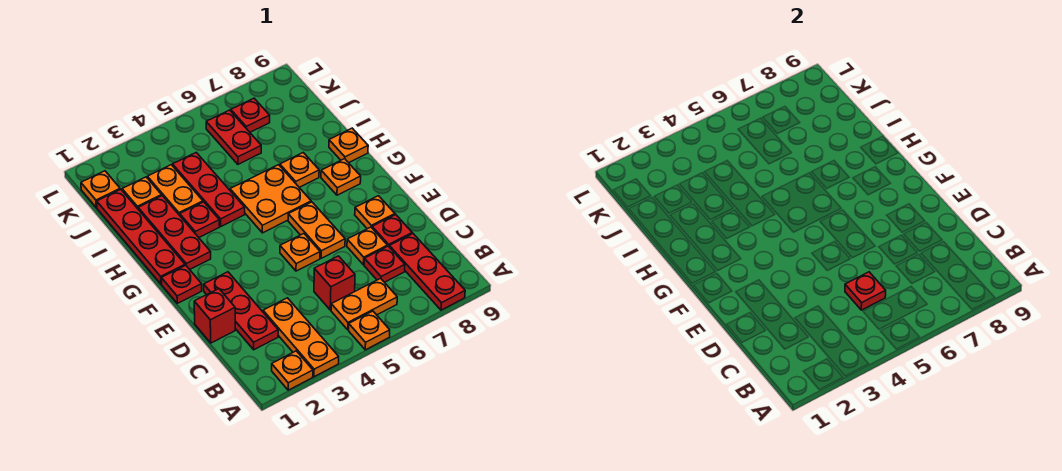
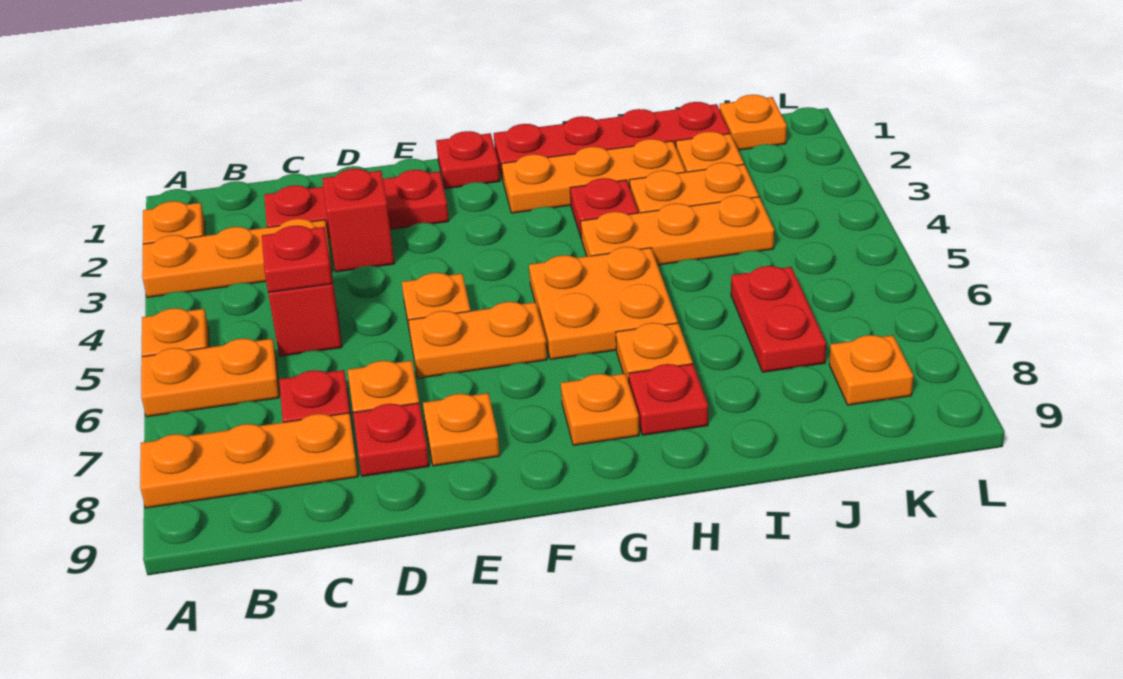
red 1x3 plate [389,233,465,310] -> orange 1x3 plate [140,413,358,508]
orange 1x2 plate [331,278,397,330] -> orange 1x2 plate turned to [141,339,279,417]
red 1x1 brick [194,289,235,343] -> red 1x1 brick moved to [322,169,394,272]
red 1x3 plate [138,196,211,269] -> orange 1x3 plate [502,139,685,213]
red 1x3 plate [173,153,245,226] -> orange 1x3 plate [581,195,774,265]
orange 1x1 plate [329,128,368,163] -> orange 1x1 plate moved to [829,335,913,405]
red 1x2 plate [206,110,261,164] -> red 1x2 plate turned to [731,266,826,372]
red 1x1 plate [231,98,270,132] -> red 1x1 plate moved to [629,364,708,435]

